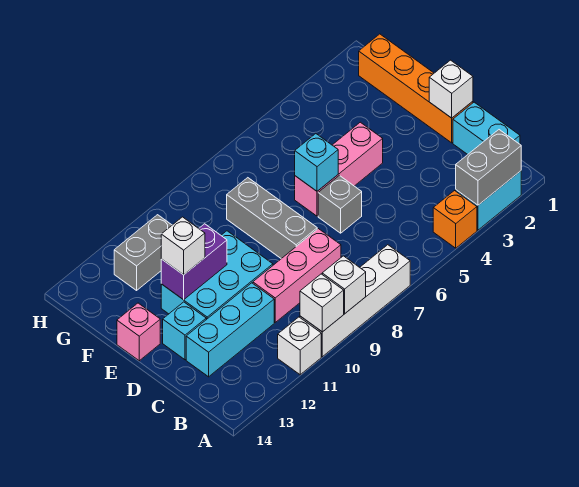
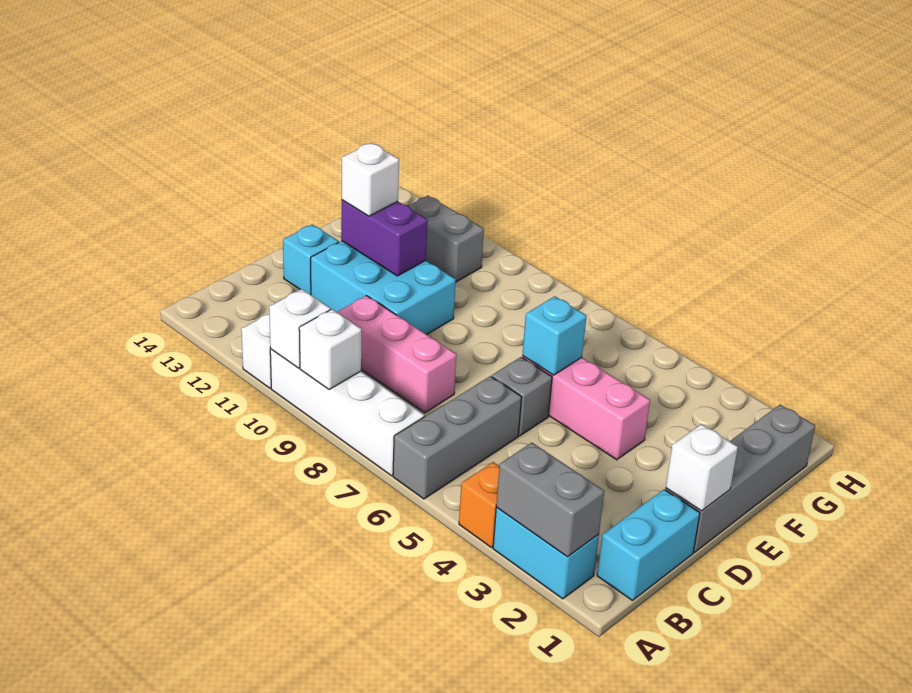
cyan 1x3 brick [186,283,274,377] -> none
orange 1x4 brick [359,34,473,143] -> grey 1x4 brick [665,405,815,552]
grey 1x3 brick [227,178,317,259] -> grey 1x3 brick moved to [393,376,521,499]
pink 1x1 brick [117,303,160,361] -> none

